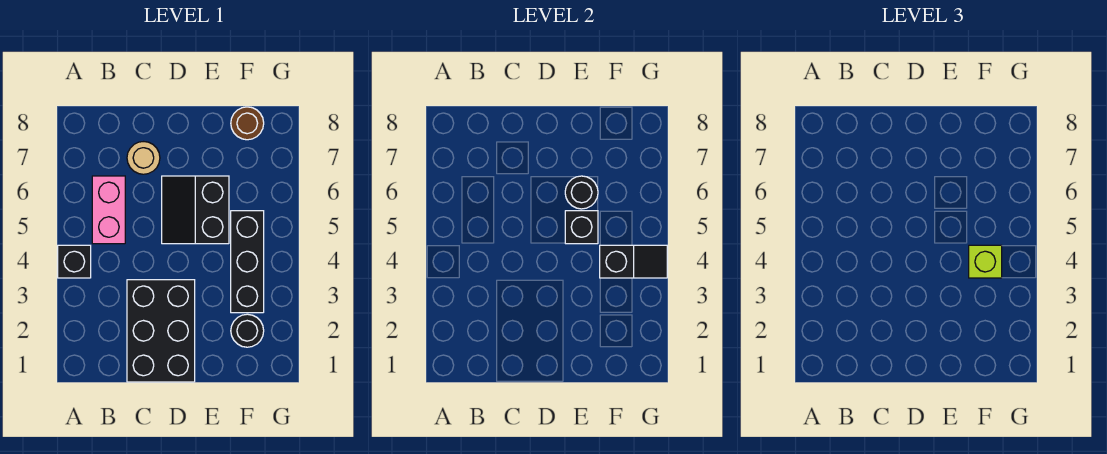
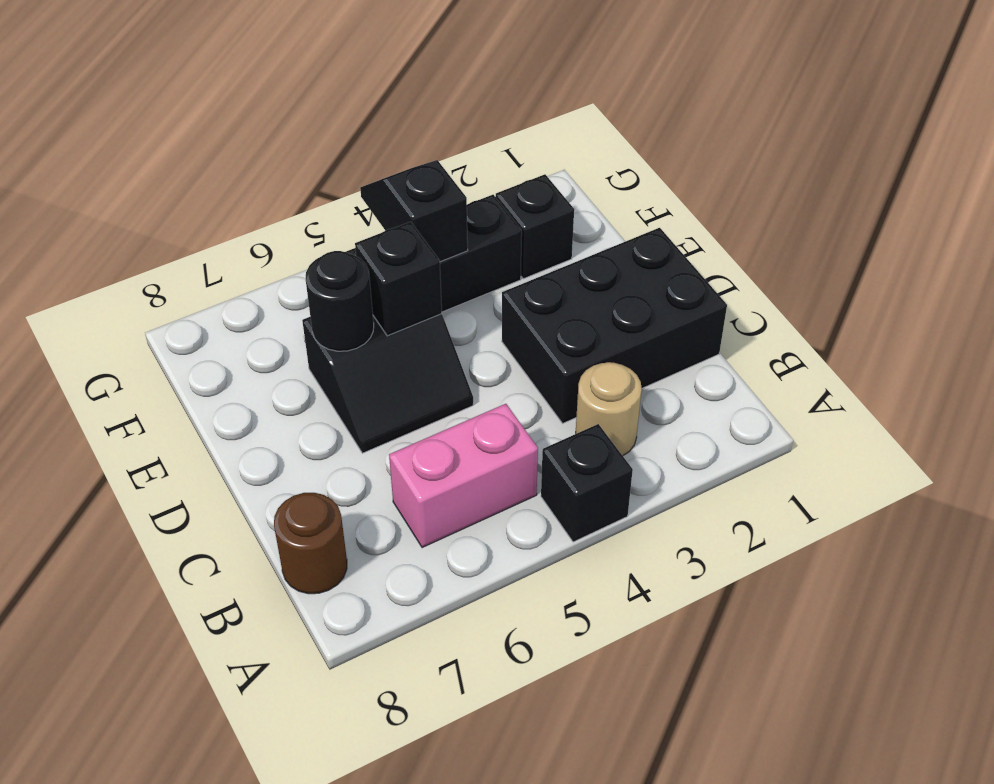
tan 1x1 round brick [127,142,160,174] -> tan 1x1 round brick moved to [576,362,642,456]
black 1x1 round brick [231,314,264,347] -> black 1x1 brick [496,174,574,279]
lime 1x1 brick [969,245,1002,278] -> none
brown 1x1 round brick [231,107,264,140] -> brown 1x1 round brick moved to [274,493,347,594]

